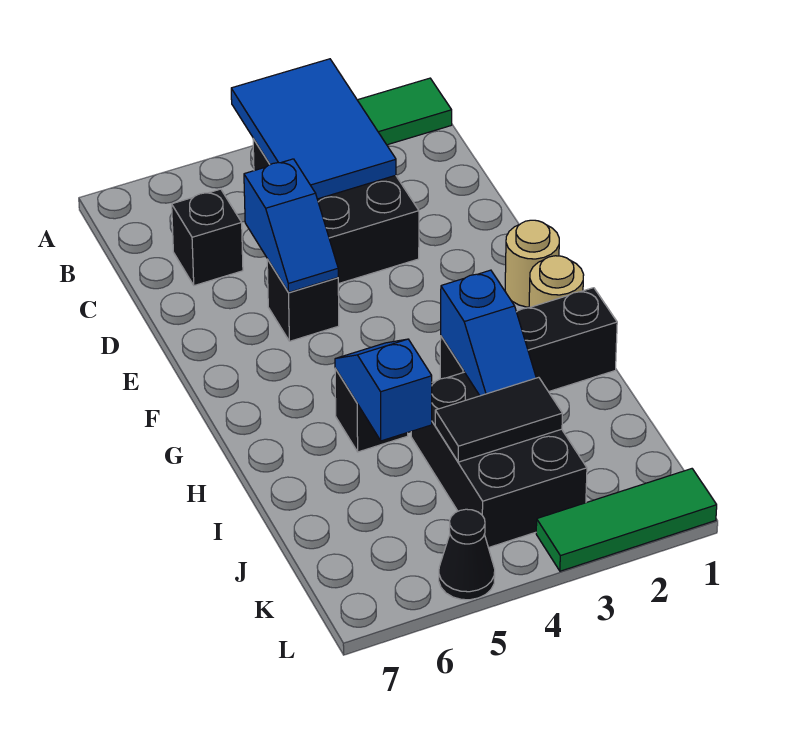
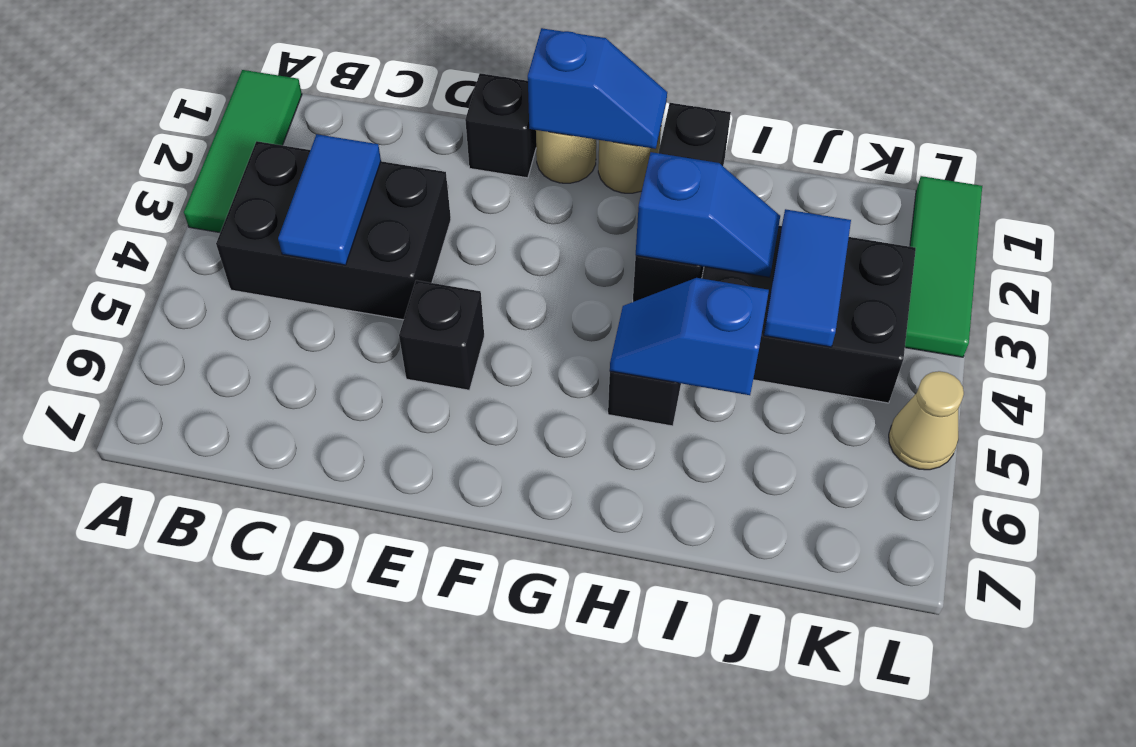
blue 2x3 tile [231,59,396,199] -> blue 1x2 tile [278,134,381,265]
black 1x1 brick [172,189,243,286] -> black 1x1 brick moved to [465,73,536,178]
blue 1x2 slope [244,159,338,292] -> blue 1x2 slope moved to [528,28,667,149]
black 1x2 tile [435,377,562,462] -> blue 1x2 tile [764,209,851,347]
black 1x1 cone [439,509,495,600] -> tan 1x1 cone [889,371,964,470]

